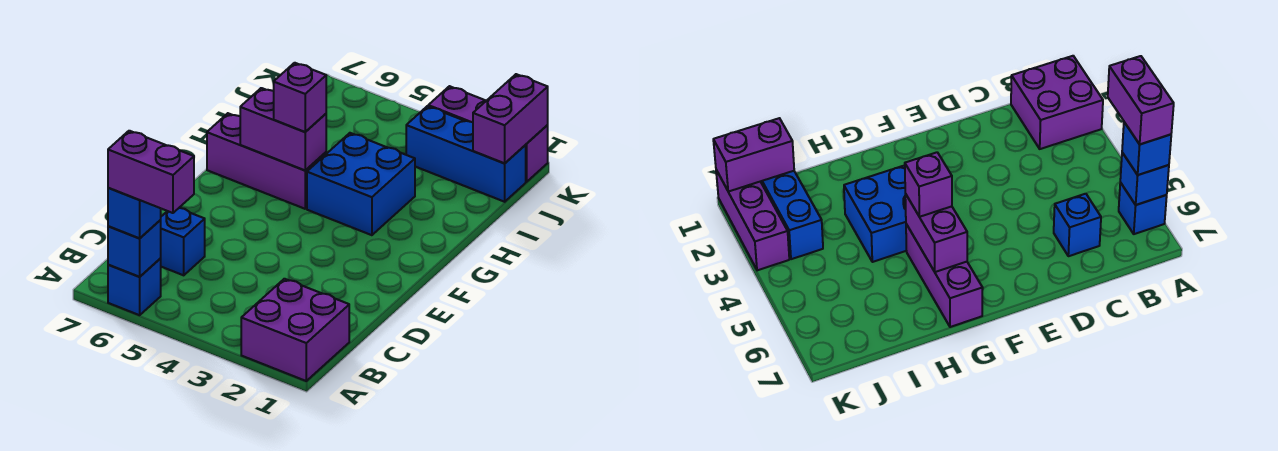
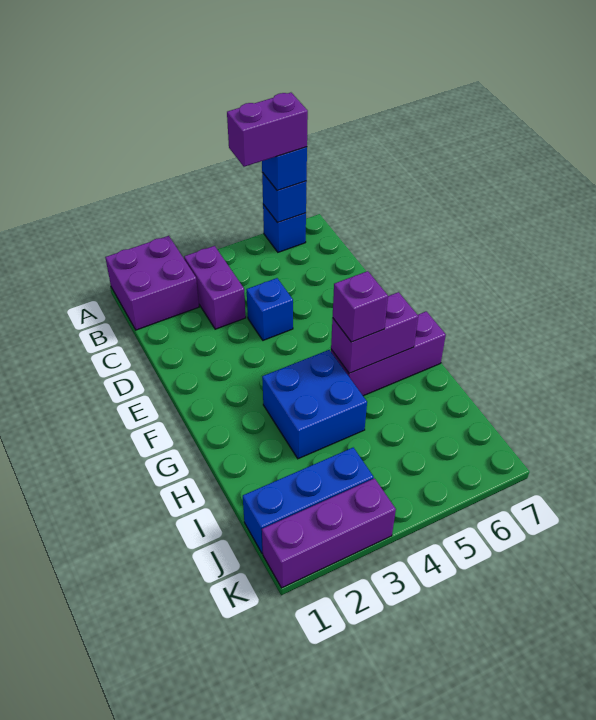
blue 1x1 brick [161,208,205,275] -> blue 1x1 brick moved to [247,278,293,340]
purple 1x2 brick [473,74,548,163] -> purple 1x2 brick moved to [184,246,246,329]

